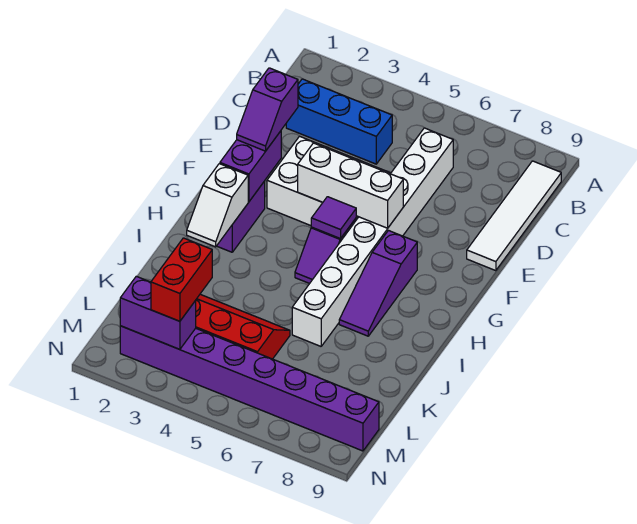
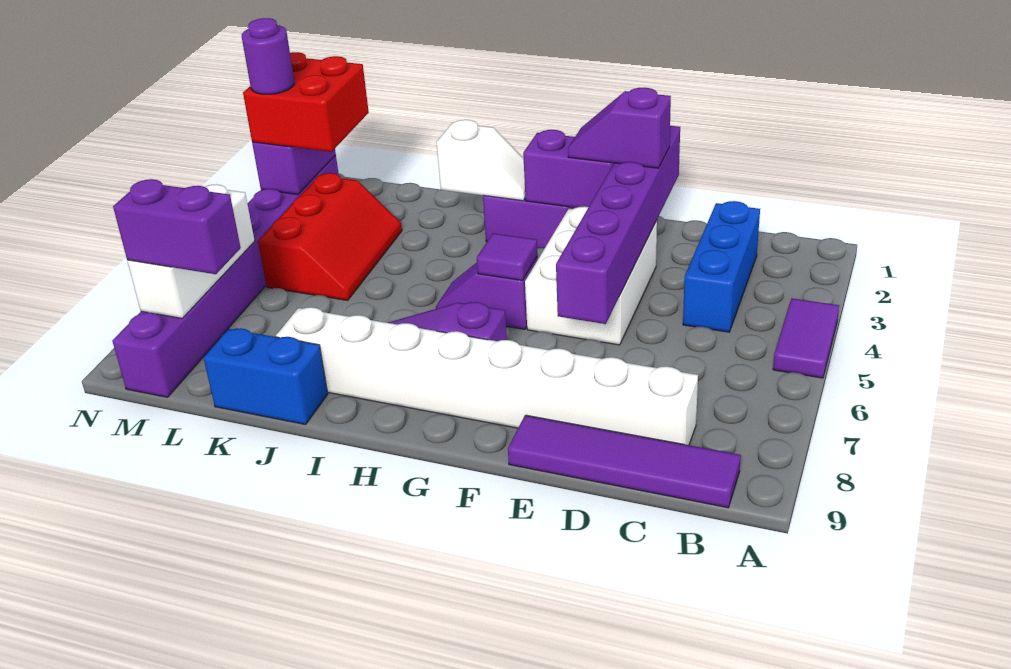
none -> purple 1x2 tile [773,298,839,378]
white 1x4 tile [467,161,561,271] -> purple 1x4 tile [508,415,741,508]
white 1x8 brick [292,128,453,346] -> white 1x8 brick moved to [276,307,698,445]
none -> purple 1x6 brick [556,126,680,324]
white 1x3 brick [298,143,403,228] -> white 1x3 brick moved to [127,185,255,318]
white 1x2 slope [187,164,248,247] -> white 1x2 slope turned to [436,120,525,201]
none -> blue 1x2 brick [203,328,328,425]
red 1x2 brick [151,238,212,321] -> red 2x2 brick [243,52,369,152]
none -> purple 1x2 brick [113,179,241,274]
none -> purple 1x1 round brick [242,18,294,94]

